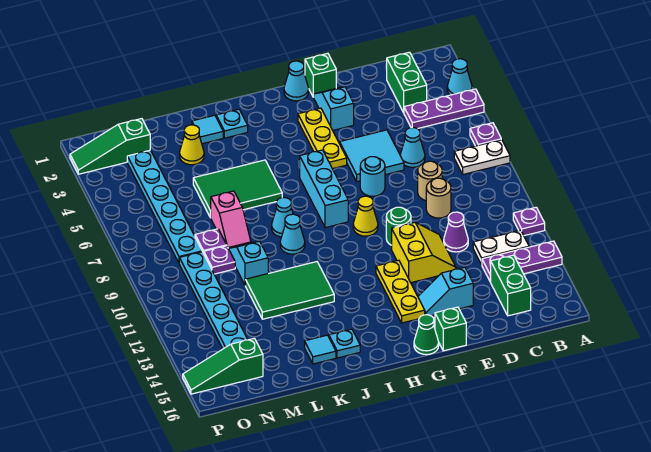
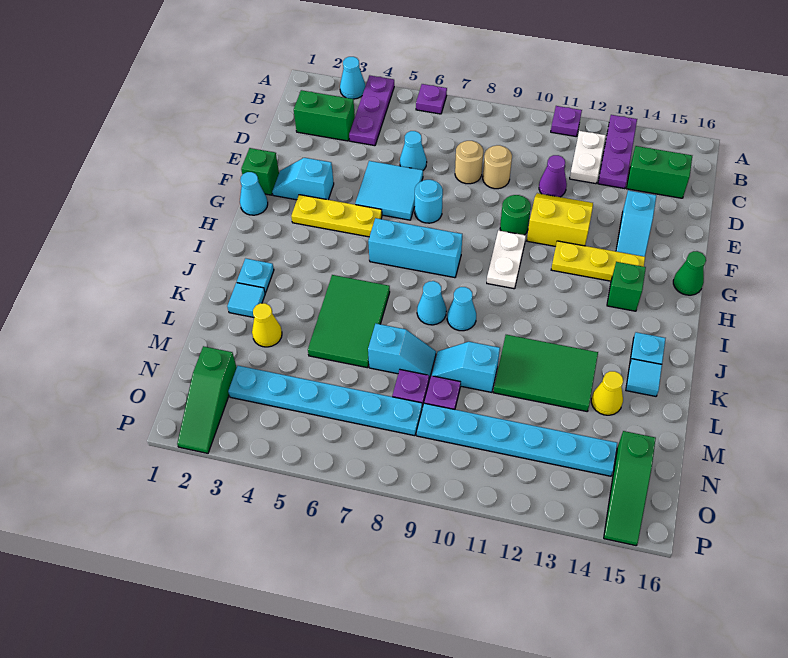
white 1x2 plate [454,140,510,174] -> white 1x2 plate moved to [487,230,526,289]
green 1x1 brick [435,307,466,351] -> green 1x1 brick moved to [607,262,646,311]
yellow 1x1 cone [353,196,378,236] -> yellow 1x1 cone moved to [591,371,623,415]
green 2x3 tile [245,262,334,319] -> green 2x3 tile turned to [494,335,598,411]
pink 1x2 slope [211,191,251,248] -> cyan 1x2 slope [368,324,436,380]

